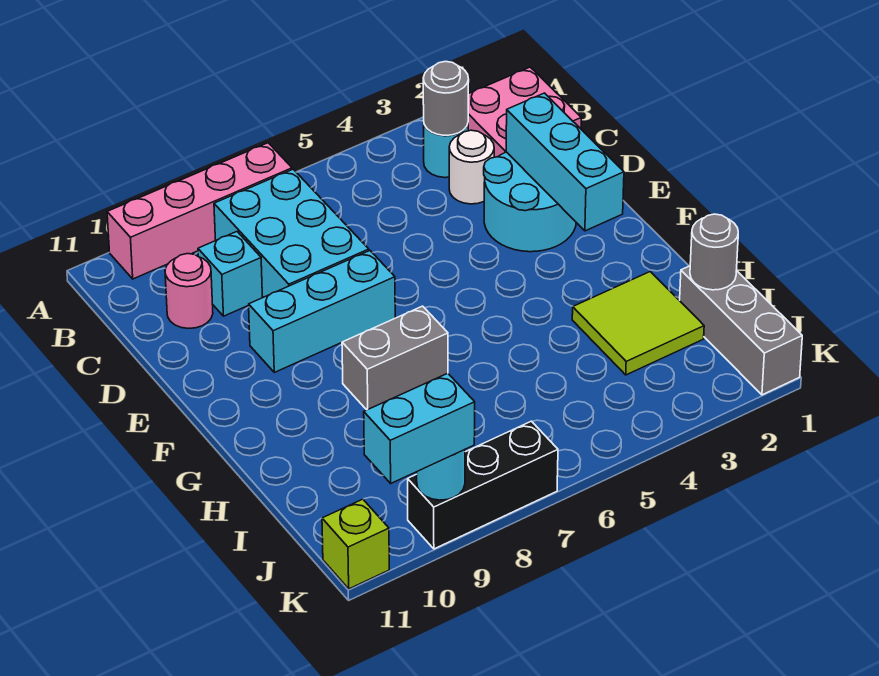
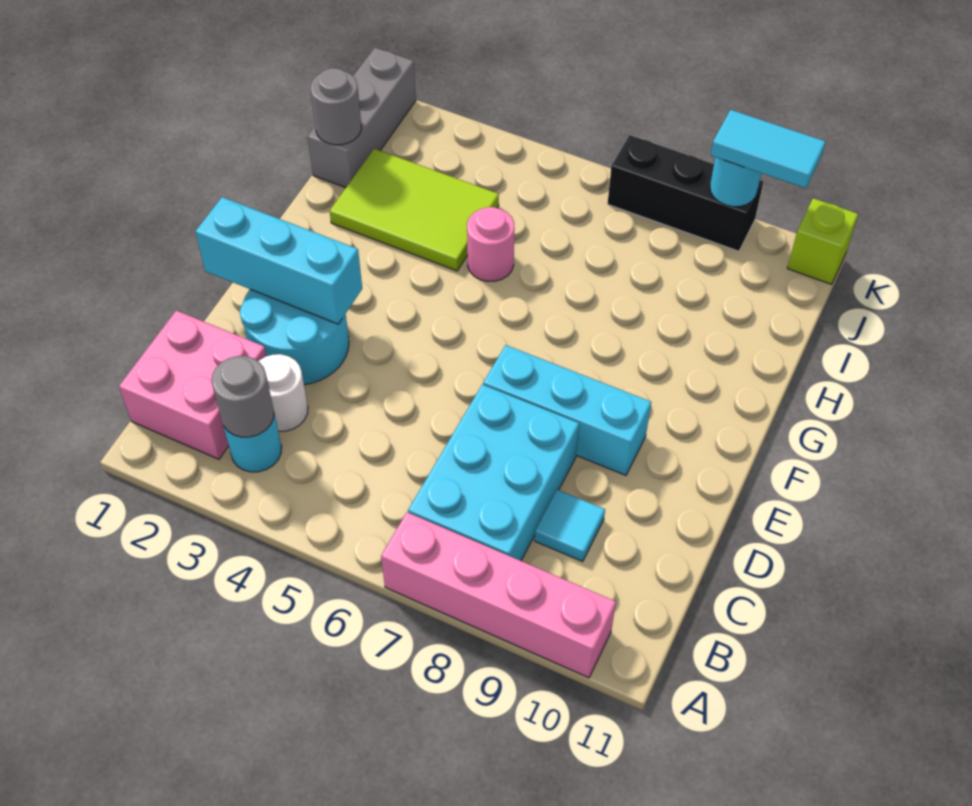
cyan 1x1 brick [198,232,262,316] -> cyan 1x1 tile [535,490,605,562]
pink 1x1 round brick [165,254,213,328] -> pink 1x1 round brick moved to [467,207,515,282]
cyan 1x3 brick [506,93,624,231] -> cyan 1x3 brick turned to [195,197,362,324]
grey 1x2 brick [342,306,448,410] -> none
lime 2x2 tile [572,272,704,375] -> lime 2x3 tile [330,149,499,271]
cyan 1x2 brick [364,373,475,483] -> cyan 1x2 tile [711,110,826,188]

